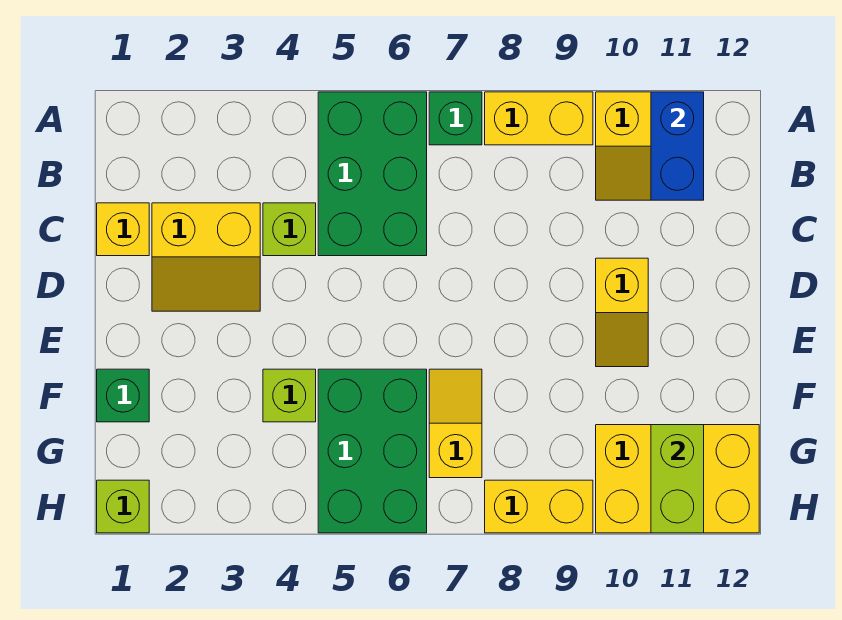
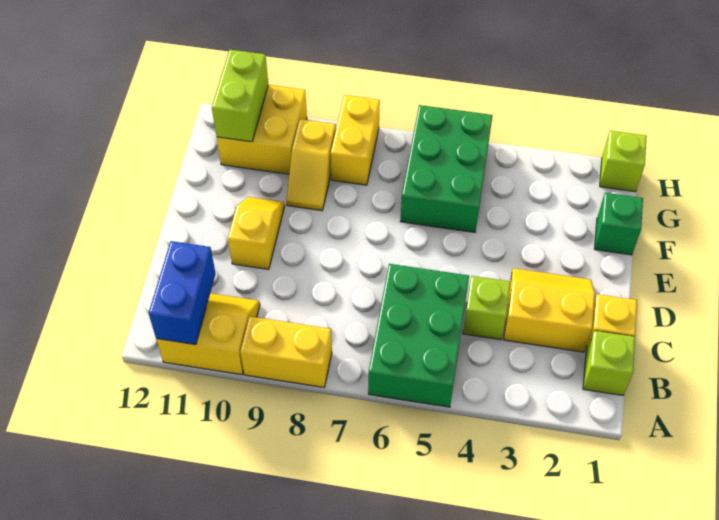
green 1x1 brick [429,92,482,145] -> none
lime 1x1 brick [263,369,316,422] -> lime 1x1 brick moved to [583,331,635,395]
yellow 1x2 slope [429,369,482,478] -> yellow 1x2 slope moved to [286,119,336,211]
yellow 2x3 brick [596,425,759,533] -> yellow 2x2 brick [217,85,307,174]
yellow 1x2 brick [485,480,593,533] -> yellow 1x2 brick turned to [331,95,380,185]

